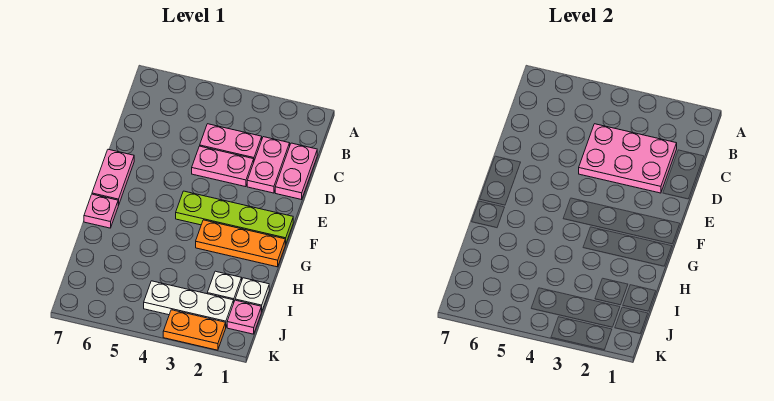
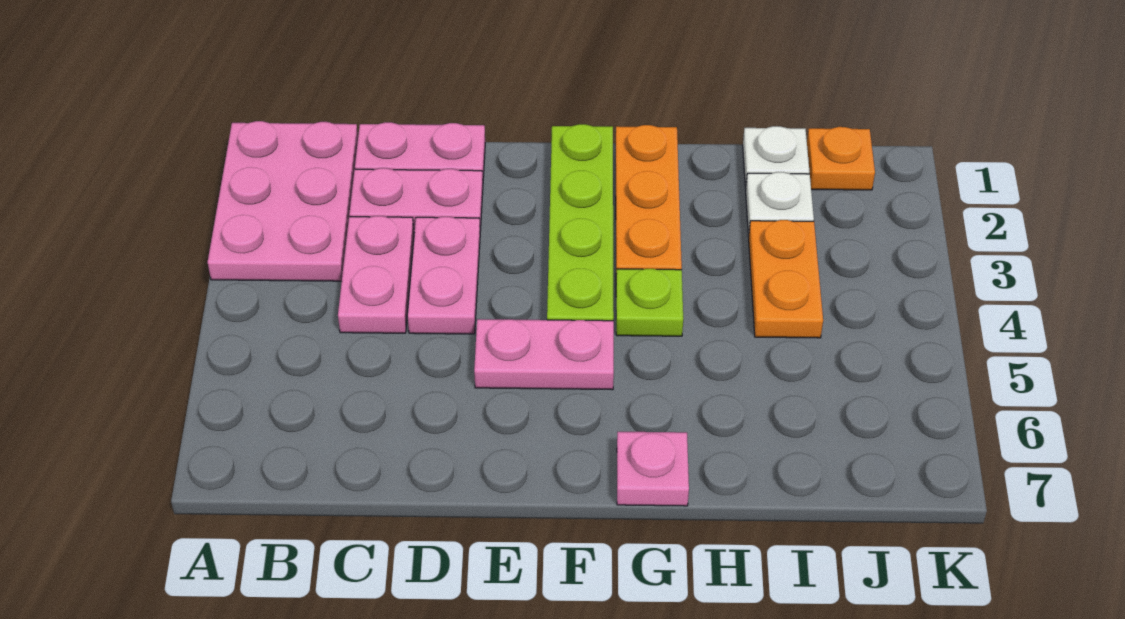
pink 2x3 plate [579,124,677,193] -> pink 2x3 plate moved to [208,121,358,281]
pink 1x2 plate [92,149,134,206] -> pink 1x2 plate moved to [474,319,614,390]
none -> lime 1x1 plate [616,269,683,336]
pink 1x1 plate [227,300,261,334] -> orange 1x1 plate [807,127,875,190]
white 1x3 plate [144,281,234,326] -> none
orange 1x2 plate [163,310,226,350] -> orange 1x2 plate moved to [749,220,823,338]

